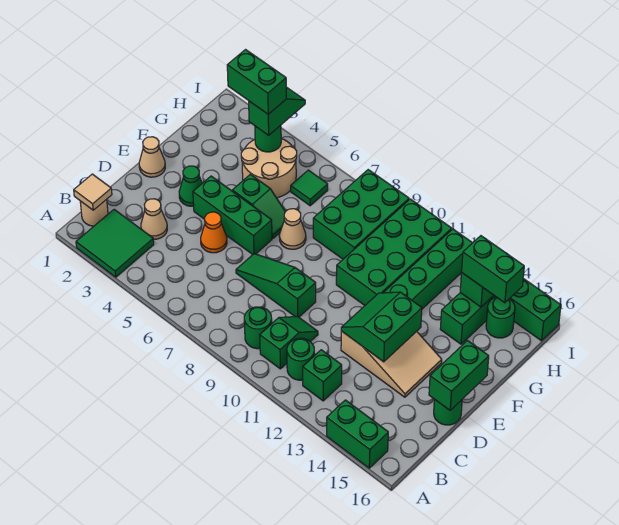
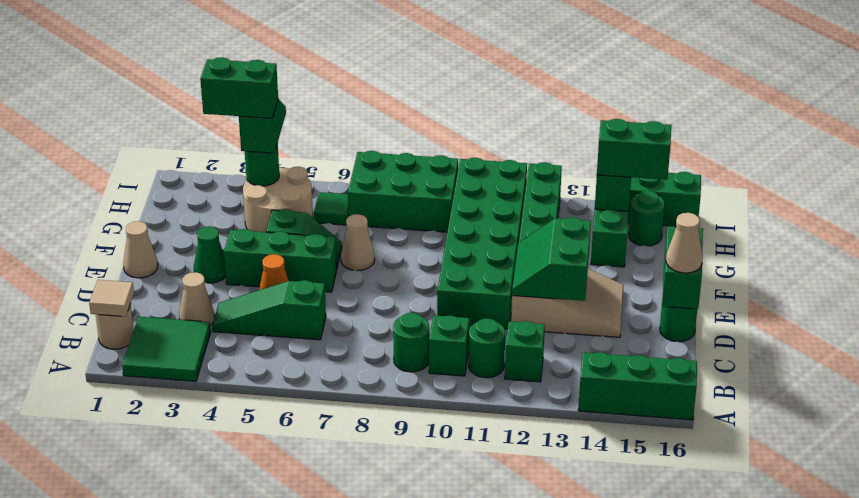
green 1x2 brick [327,400,388,468] -> green 1x3 brick [578,352,697,420]
green 1x3 slope [236,254,316,317] -> green 1x3 slope moved to [212,280,326,340]
none -> tan 1x1 cone [666,213,703,273]
green 2x4 brick [336,199,452,305] -> green 2x6 brick [437,158,527,329]
green 2x3 brick [313,170,409,259] -> green 2x3 brick turned to [348,151,458,232]

